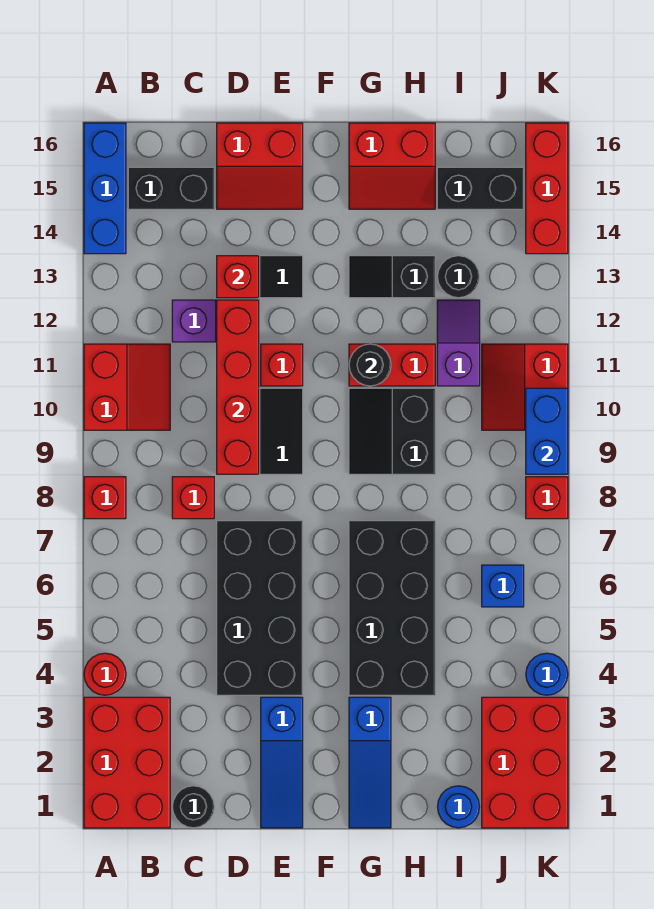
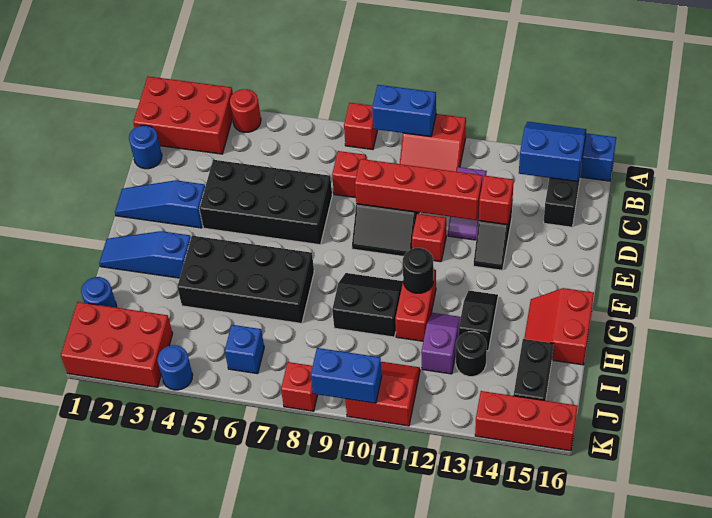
none -> blue 1x2 brick [372,85,436,137]
none -> blue 2x2 slope [519,122,586,182]
black 1x1 round brick [172,786,214,828] -> blue 1x1 round brick [129,125,162,169]
red 2x2 slope [217,123,303,209] -> none
purple 1x2 slope [437,300,480,386] -> purple 1x2 slope turned to [421,313,461,374]

